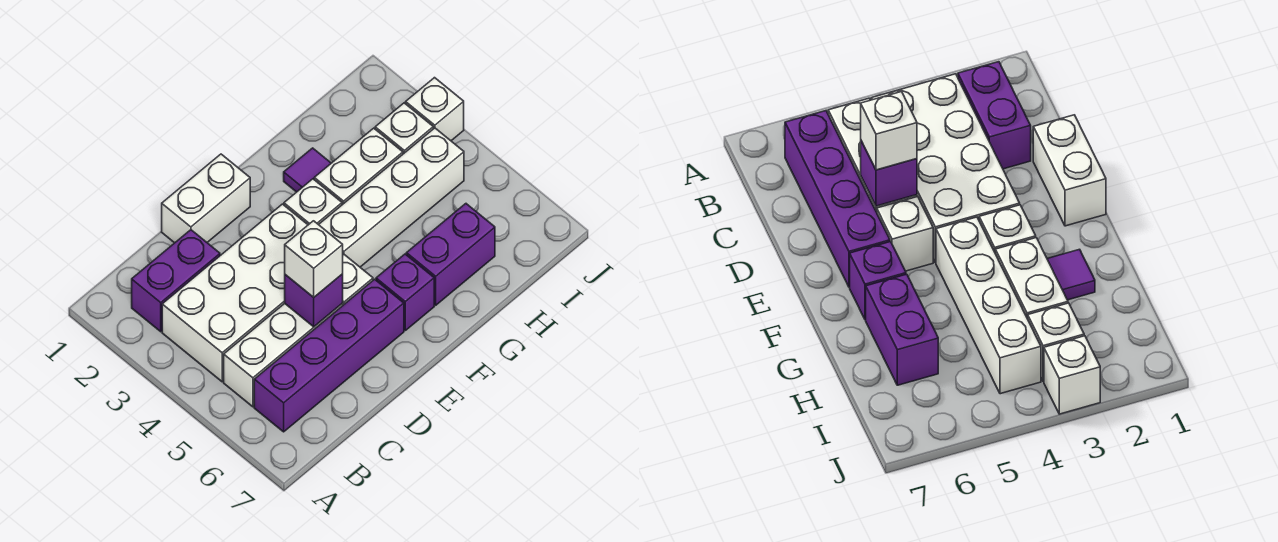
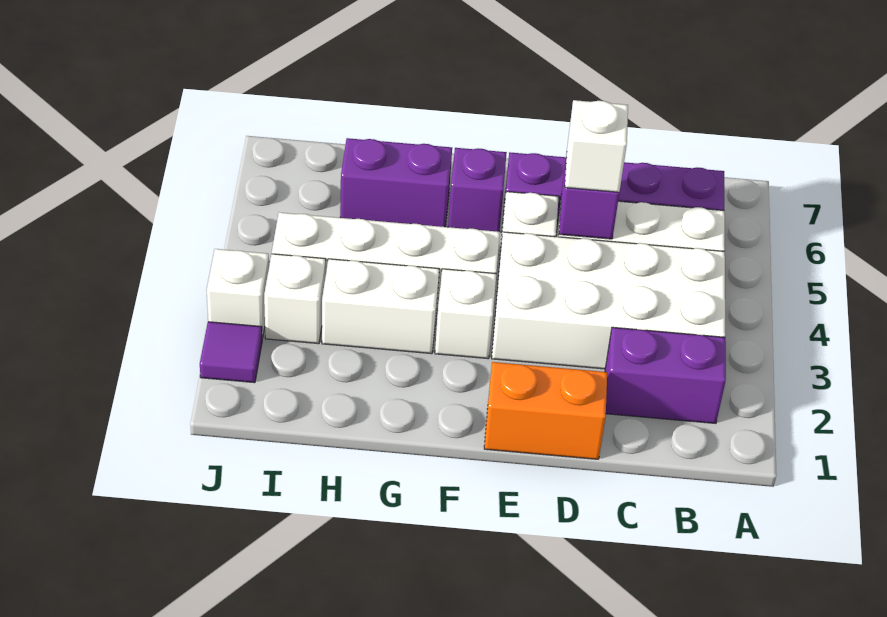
white 1x2 brick [162,154,250,243] -> orange 1x2 brick [484,362,607,459]
purple 1x1 tile [284,148,331,192] -> purple 1x1 tile moved to [200,322,262,383]

